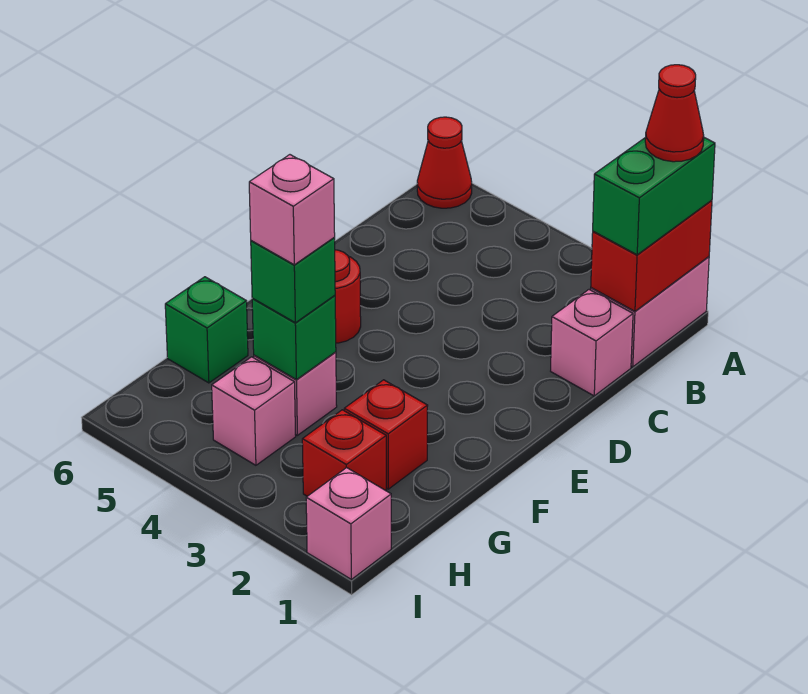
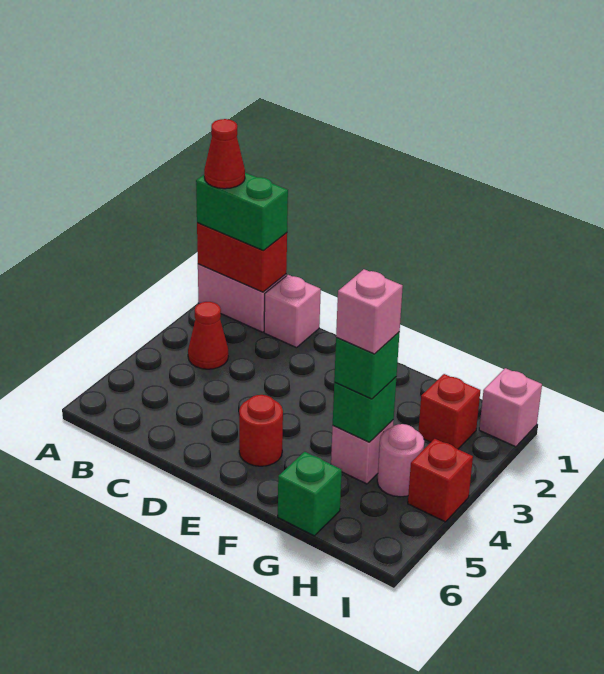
red 1x1 cone [417,117,472,208] -> red 1x1 cone moved to [188,302,229,369]
red 1x1 brick [344,380,428,489] -> red 1x1 brick moved to [408,439,473,522]
pink 1x1 brick [212,357,296,465] -> pink 1x1 round brick [377,424,424,497]

